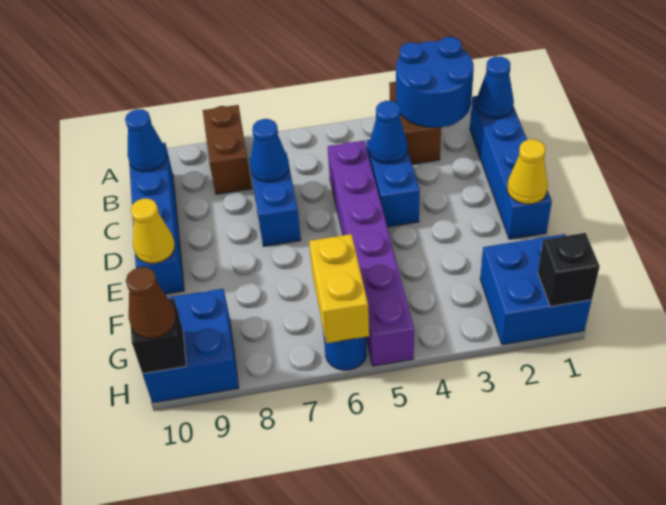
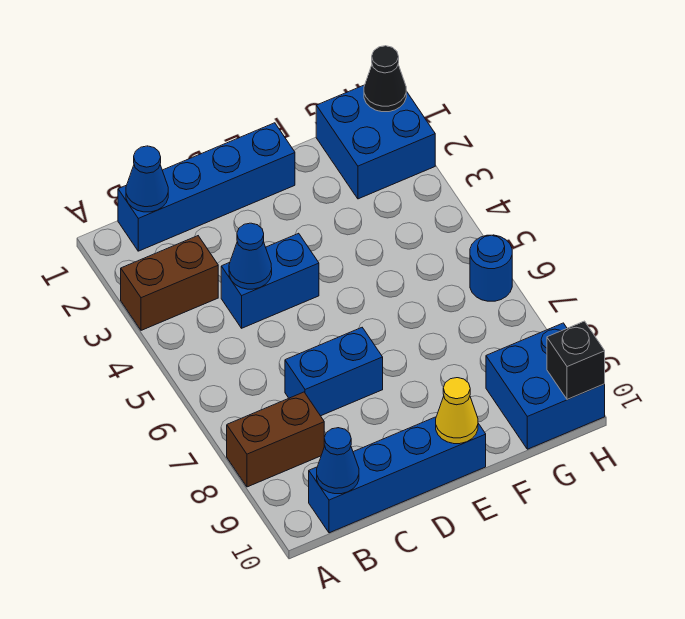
blue 2x2 round brick [396,37,474,128] -> none
purple 1x6 brick [327,141,414,366] -> none
blue 1x1 cone [250,119,289,182] -> none
yellow 1x1 cone [507,139,548,204] -> none
yellow 1x2 brick [309,234,369,343] -> none
black 1x1 brick [538,233,600,307] -> black 1x1 cone [364,46,406,112]
brown 1x1 cone [126,267,176,338] -> none

